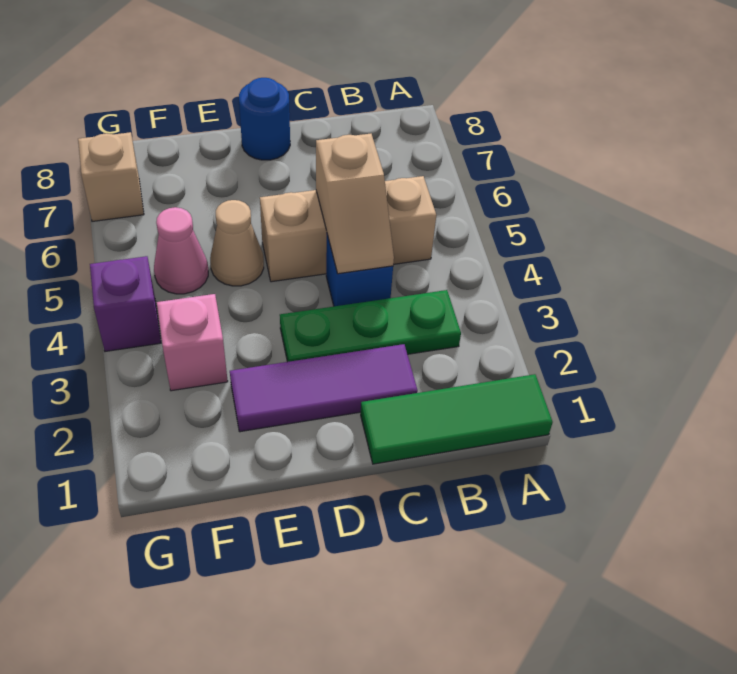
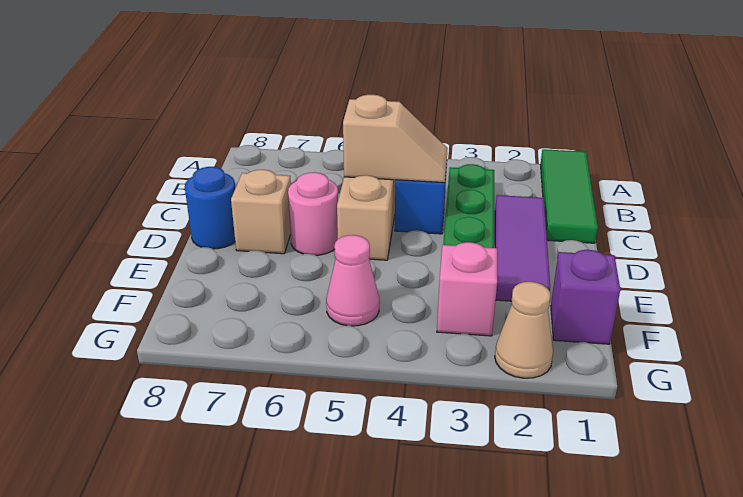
none -> pink 1x1 round brick [288,172,338,255]
tan 1x1 cone [210,200,264,286] -> tan 1x1 cone moved to [495,282,553,378]
purple 1x1 brick [90,256,161,351] -> purple 1x1 brick moved to [551,250,620,344]
tan 1x1 brick [78,132,144,221] -> tan 1x1 brick moved to [231,170,291,254]

